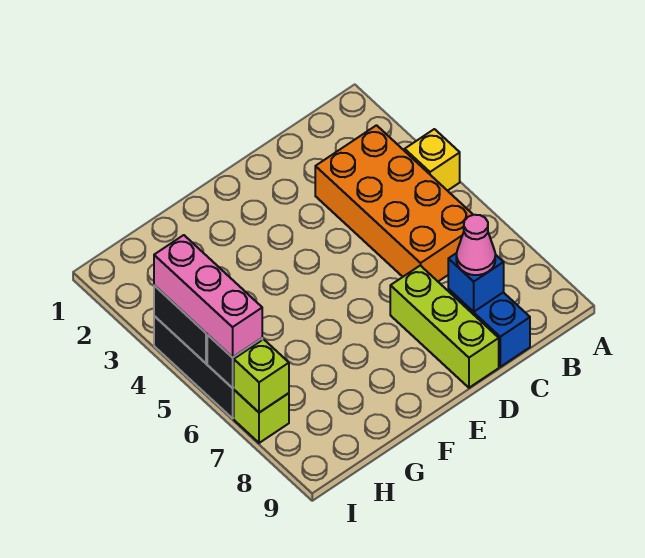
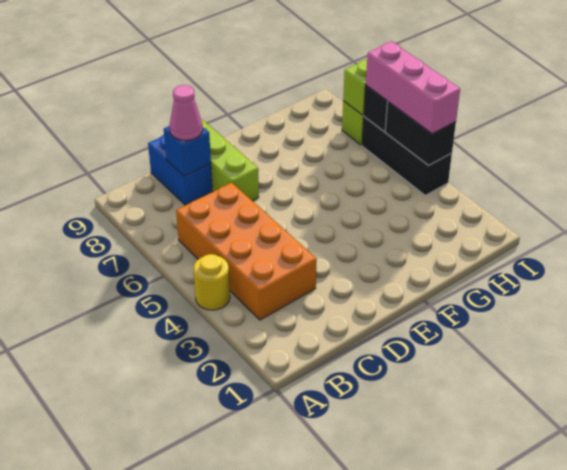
yellow 1x1 brick [405,129,460,191] -> yellow 1x1 round brick [193,254,230,310]

